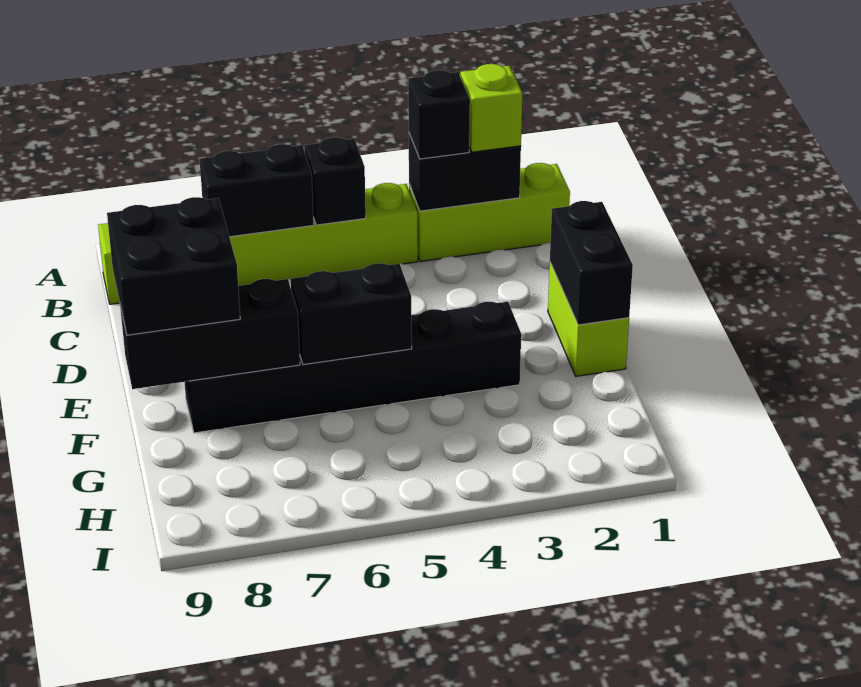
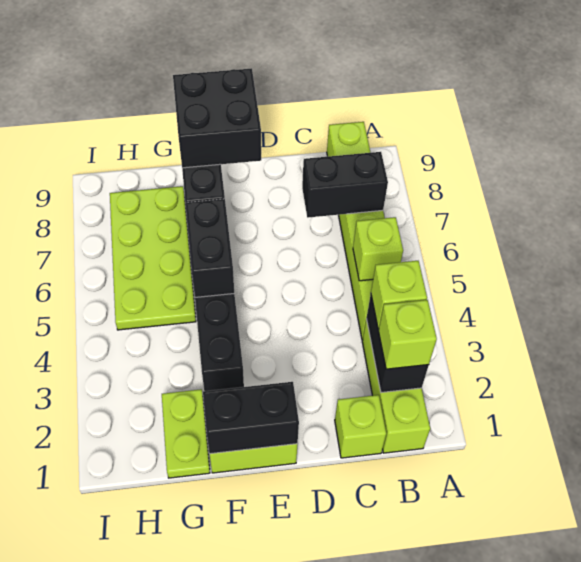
black 1x1 brick [408,70,470,159] -> lime 1x1 brick [371,261,427,329]
black 1x1 brick [305,137,366,225] -> lime 1x1 brick [353,217,403,281]
black 1x2 brick [200,144,314,237] -> black 1x2 brick turned to [302,152,388,218]
none -> lime 1x1 brick [335,395,386,458]
none -> lime 1x2 plate [162,389,210,478]
none -> lime 2x4 plate [110,186,196,330]

